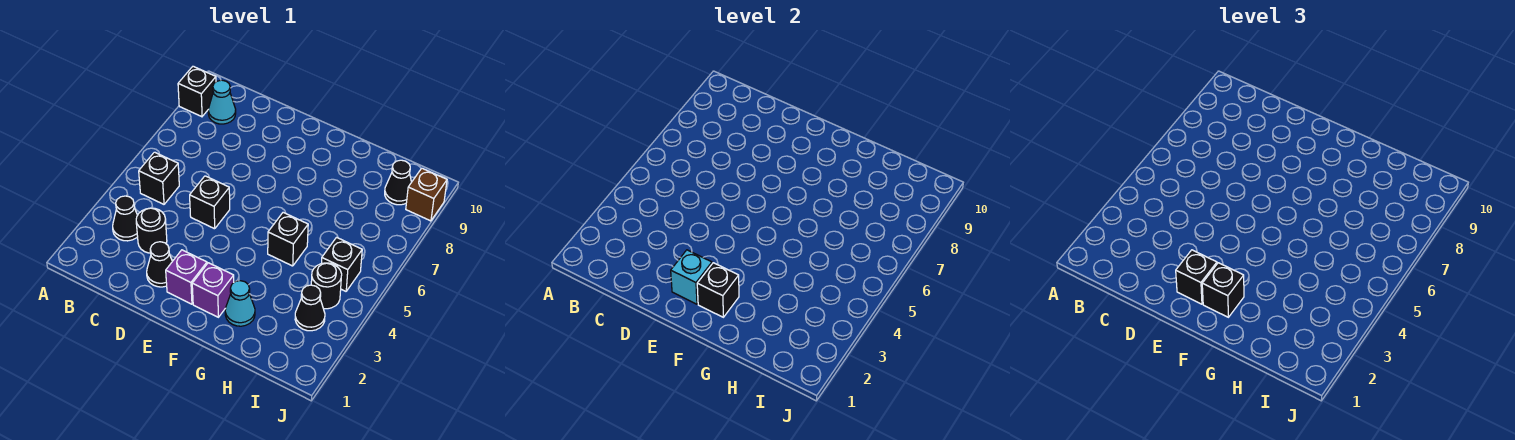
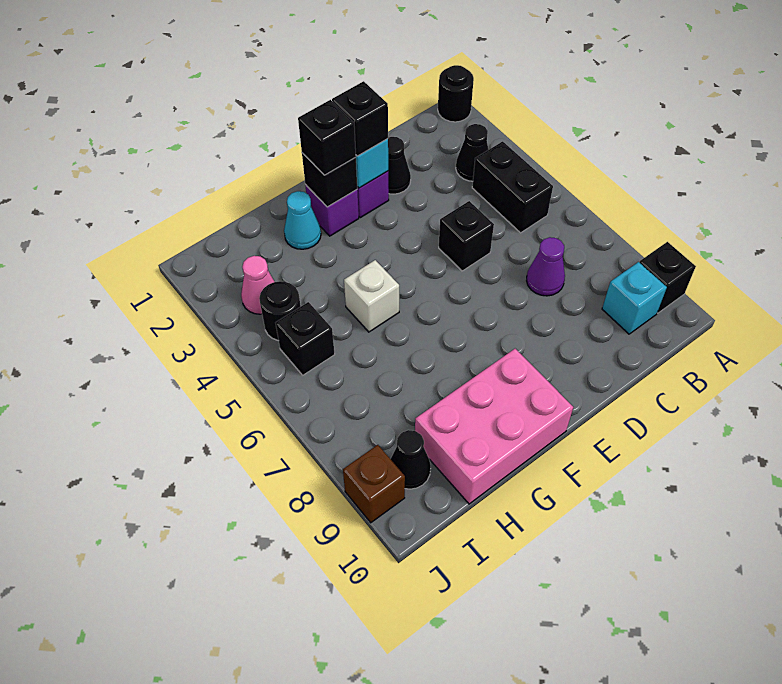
black 1x1 brick [139,152,179,204] -> black 1x2 brick [472,141,553,233]
cyan 1x1 cone [208,80,236,124] -> cyan 1x1 brick [602,262,667,334]
black 1x1 round brick [136,208,167,253] -> black 1x1 round brick moved to [438,65,474,122]
none -> purple 1x1 cone [527,237,565,296]
none -> pink 2x3 brick [415,349,573,504]
black 1x1 brick [268,213,308,266] -> white 1x1 brick [344,260,399,332]
black 1x1 cone [295,285,325,331] -> pink 1x1 cone [241,256,274,314]

